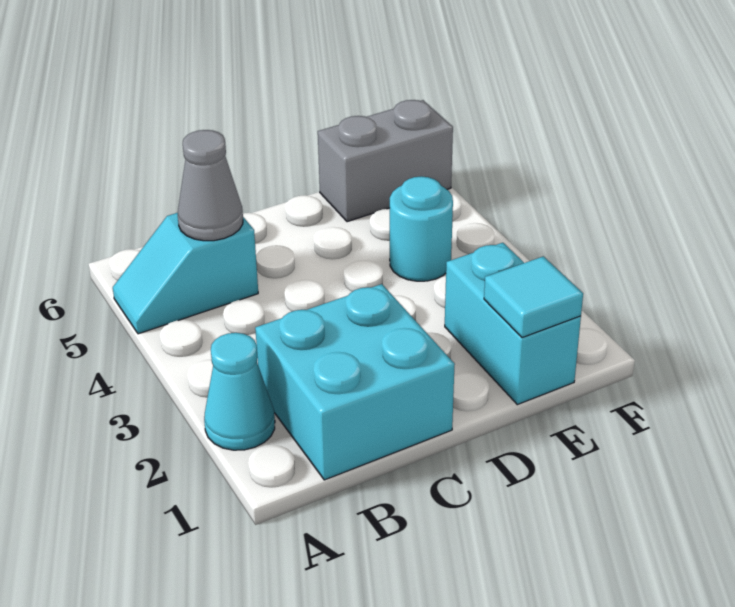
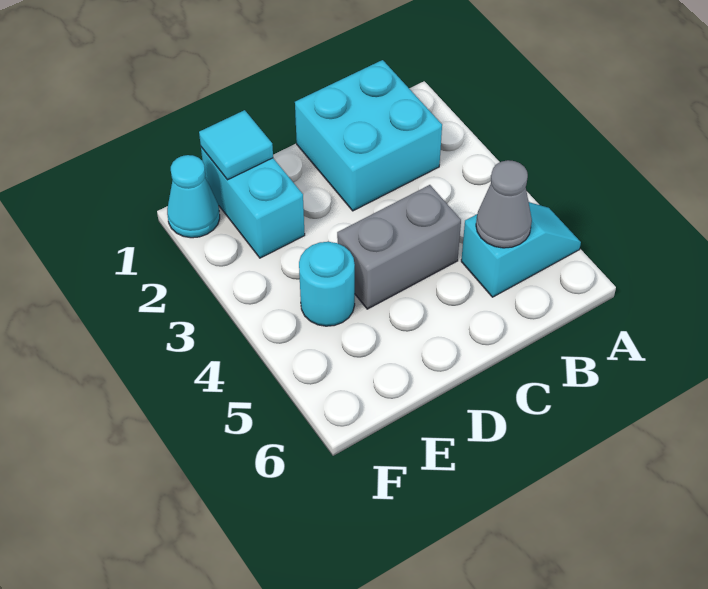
cyan 1x1 cone [204,333,275,450] -> cyan 1x1 cone moved to [167,155,220,238]
grey 1x2 brick [318,100,453,222] -> grey 1x2 brick moved to [337,185,461,309]

